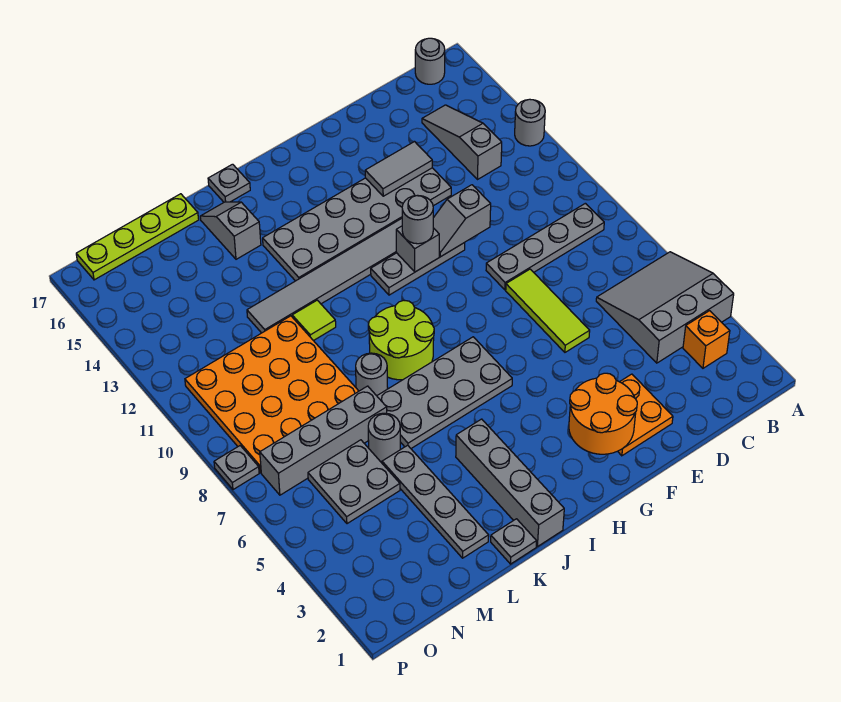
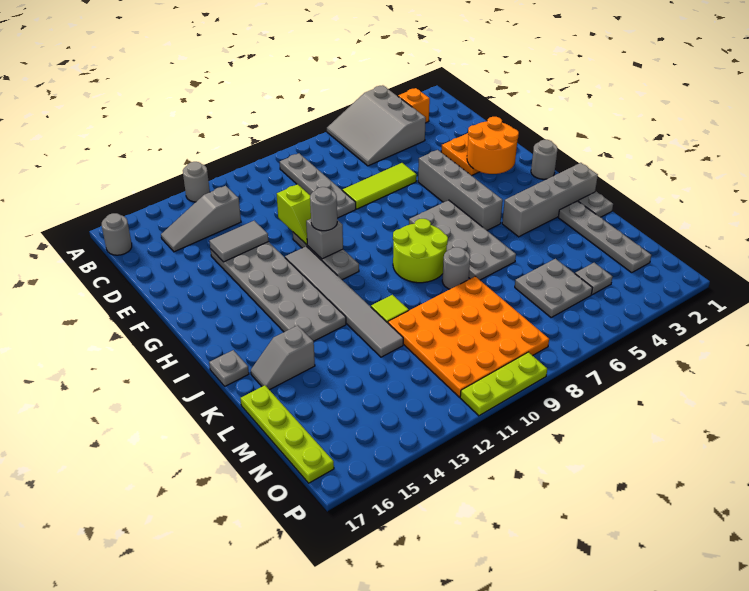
grey 1x2 slope [433,185,491,257] -> lime 1x2 slope [277,184,311,245]
grey 1x2 tile [365,142,432,196] -> grey 1x2 tile turned to [209,221,269,262]
grey 1x4 plate [382,445,489,558] -> grey 1x4 plate turned to [558,201,652,273]
grey 1x1 round brick [368,413,400,462] -> grey 1x1 round brick moved to [531,140,557,179]
grey 1x4 brick [260,386,387,495] -> grey 1x4 brick moved to [418,150,503,230]
grey 1x1 plate [214,446,259,490] -> grey 1x1 plate moved to [575,263,612,295]
none -> lime 1x3 plate [460,352,547,416]

